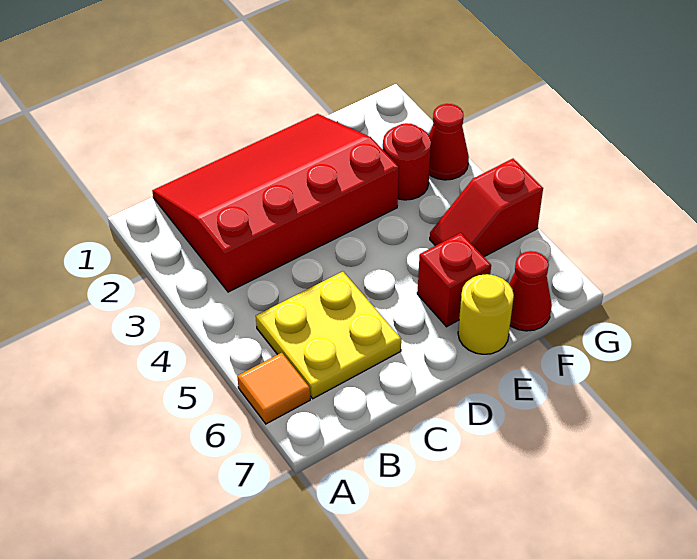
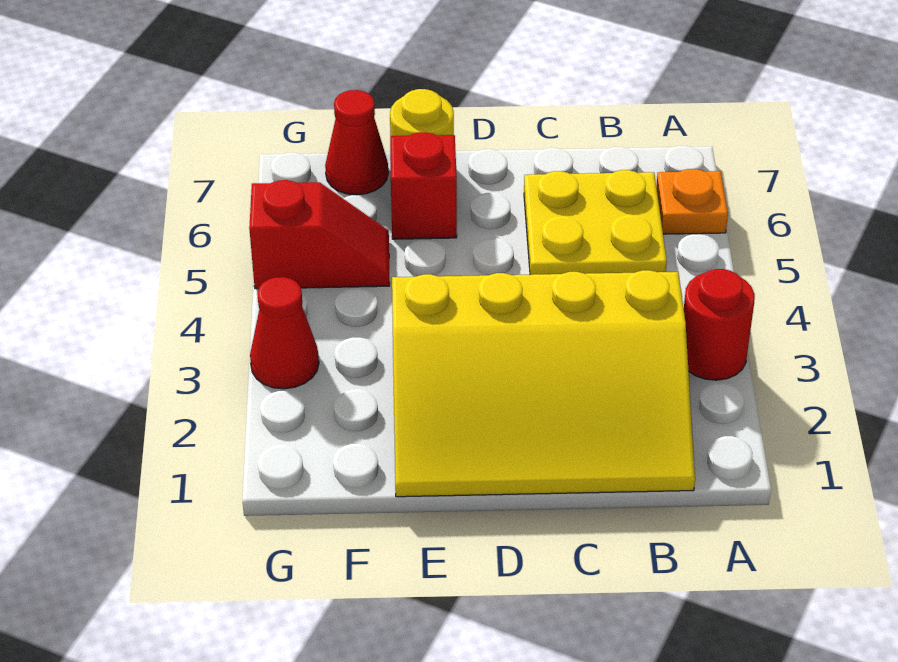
orange 1x1 tile [237,353,310,424] -> orange 1x1 plate [656,169,728,234]
red 3x4 slope [152,114,399,292] -> yellow 3x4 slope [392,270,695,497]
red 1x1 round brick [383,123,431,200] -> red 1x1 round brick moved to [684,269,755,380]

